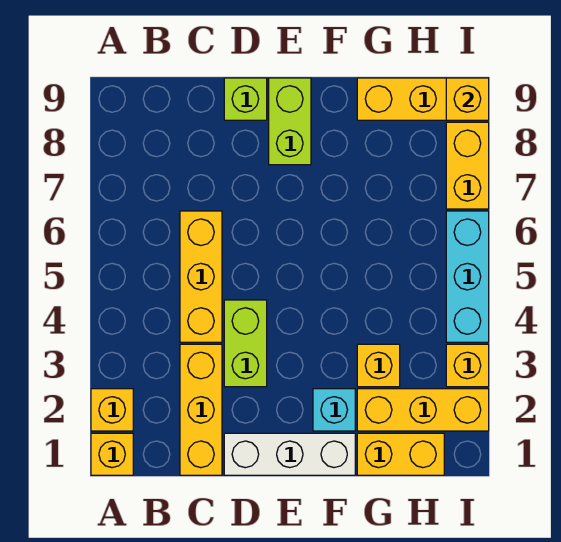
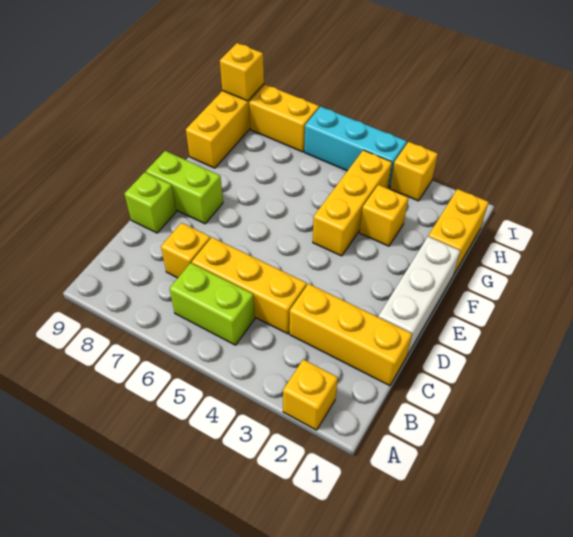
yellow 1x1 brick [91,433,133,475] -> yellow 1x1 brick moved to [161,223,211,278]
lime 1x2 brick [224,300,267,387] -> lime 1x2 brick moved to [169,263,255,345]
cyan 1x1 brick [313,389,355,431] -> none
yellow 1x3 brick [357,389,489,431] -> yellow 1x3 brick moved to [313,150,392,256]

